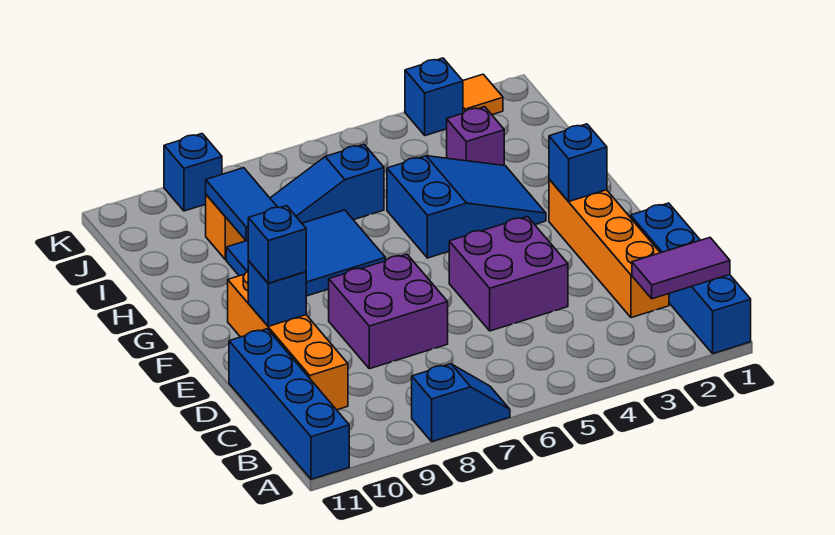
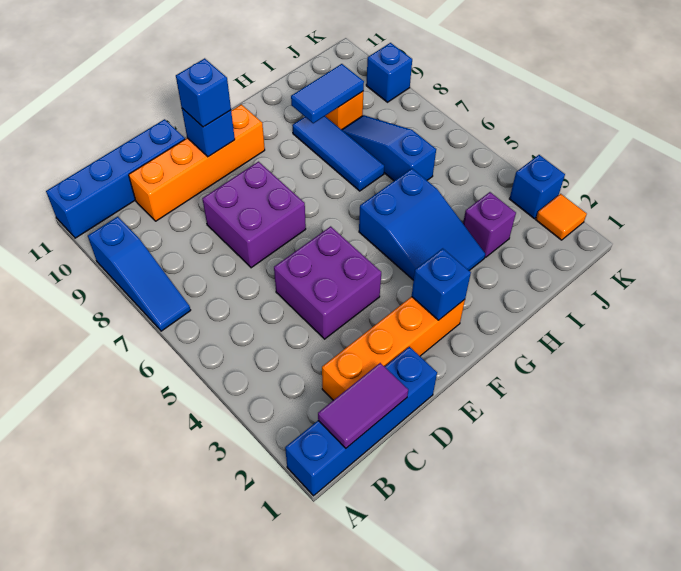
blue 1x2 slope [412,364,510,442] -> blue 1x3 slope [88,217,191,331]
purple 1x2 tile [632,238,730,299] -> purple 1x2 tile turned to [318,363,408,448]
blue 2x3 tile [226,210,385,296] -> blue 1x3 tile [292,116,384,191]

